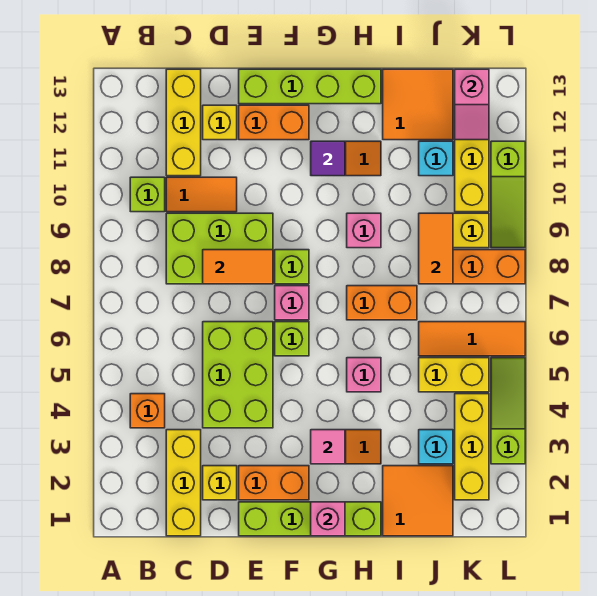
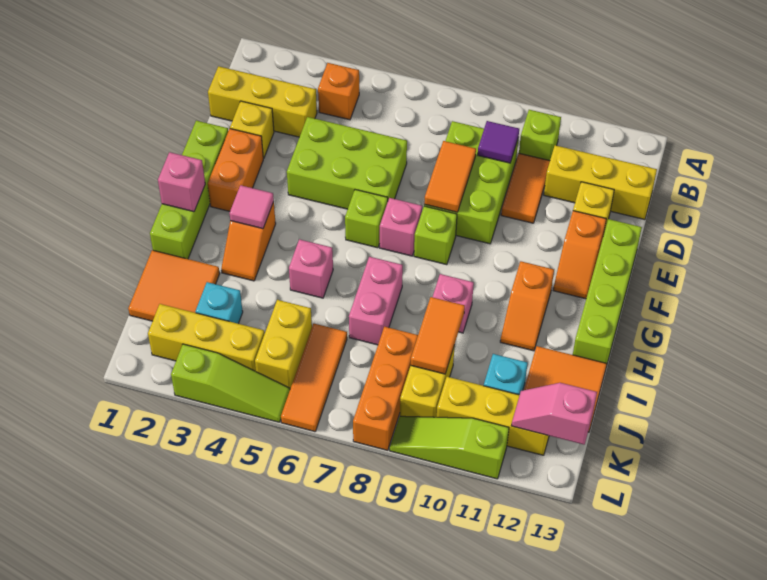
orange 1x2 brick [239,105,309,140] -> orange 1x2 slope [553,211,606,299]
purple 1x1 tile [311,141,345,176] -> purple 1x1 tile moved to [478,121,519,163]
orange 1x2 brick [347,286,417,320] -> pink 1x2 brick [349,257,403,345]
orange 1x2 tile [419,213,453,284] -> orange 1x2 tile turned to [411,297,465,374]

